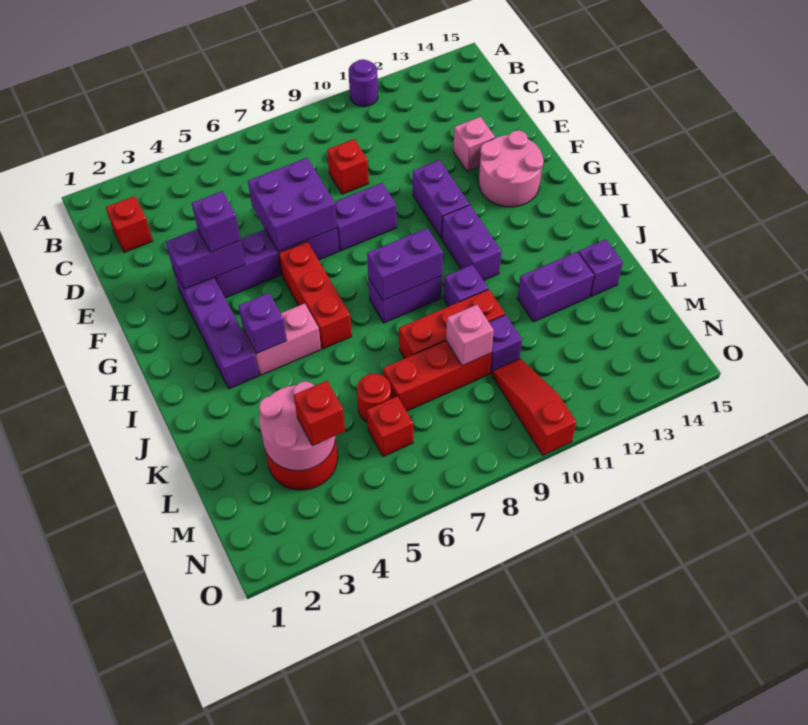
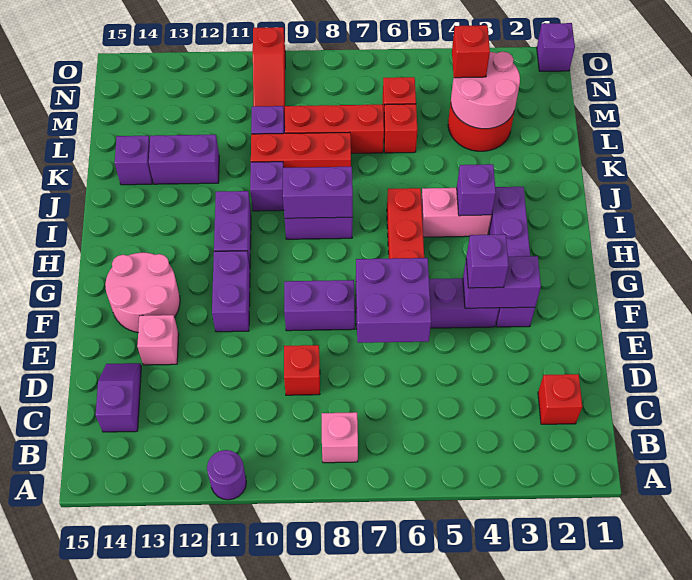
none -> purple 1x2 slope [96,363,141,432]
red 1x1 round brick [357,374,391,422] -> red 1x1 brick [384,104,417,153]
pink 1x1 brick [446,305,494,366] -> pink 1x1 brick moved to [322,412,358,463]
none -> purple 1x1 brick [537,23,575,71]

